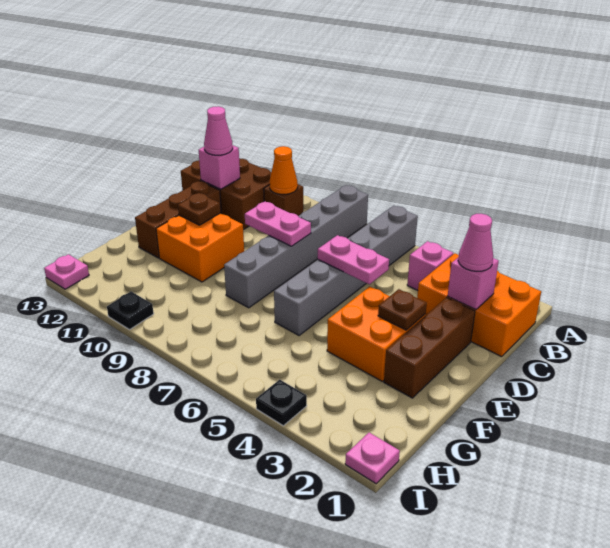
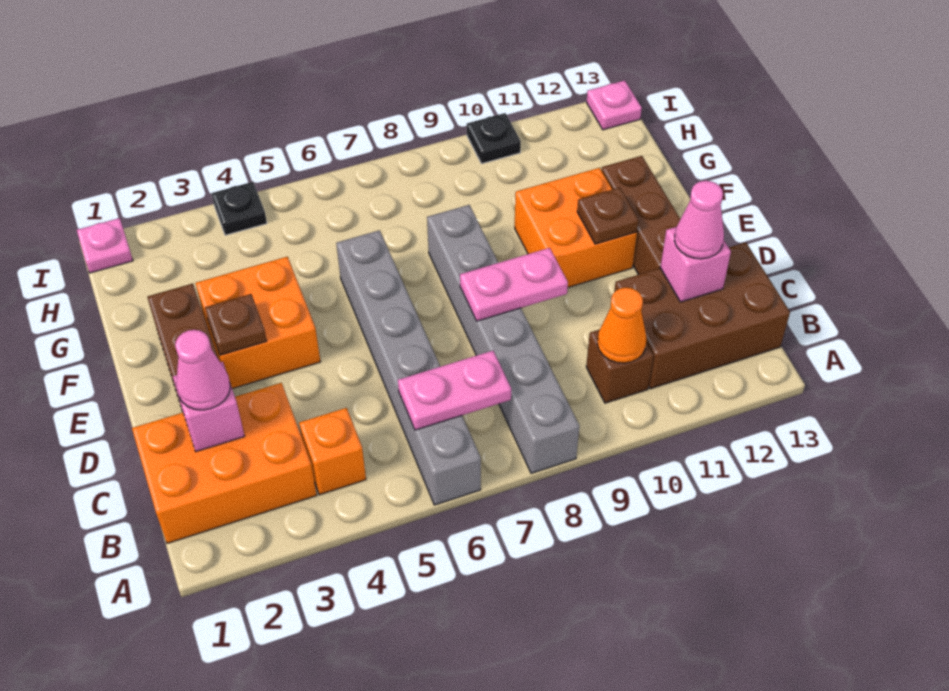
pink 1x1 brick [407,241,453,290] -> orange 1x1 brick [299,408,366,495]
pink 1x2 plate [318,235,389,284] -> pink 1x2 plate moved to [398,351,511,430]

